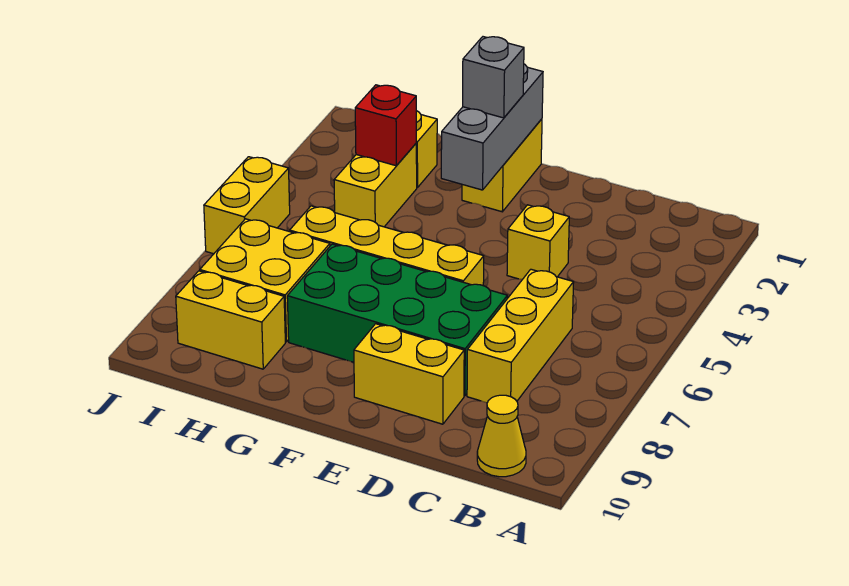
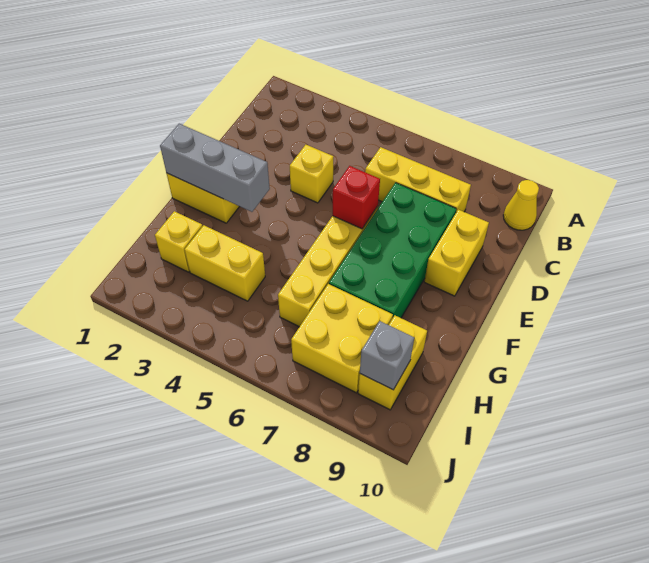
grey 1x1 brick [463,37,524,118] -> grey 1x1 brick moved to [360,321,414,390]
red 1x1 brick [355,85,416,166] -> red 1x1 brick moved to [333,166,380,229]
yellow 1x2 brick [204,157,290,254] -> none

